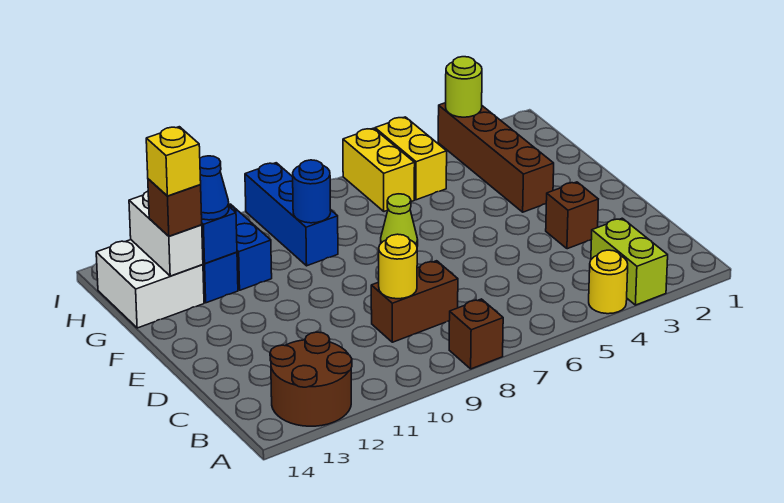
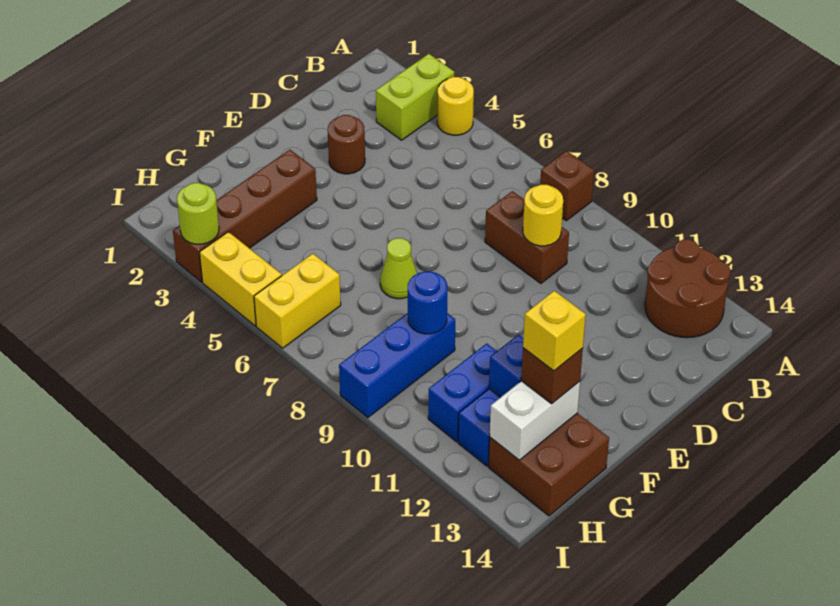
brown 1x1 brick [546,182,598,249] -> brown 1x1 round brick [328,115,365,174]
blue 1x1 cone [200,156,229,220] -> none
white 2x2 brick [96,240,204,328] -> brown 2x2 brick [489,413,609,516]
yellow 1x2 brick [375,117,447,200] -> yellow 1x2 brick turned to [199,232,282,326]

